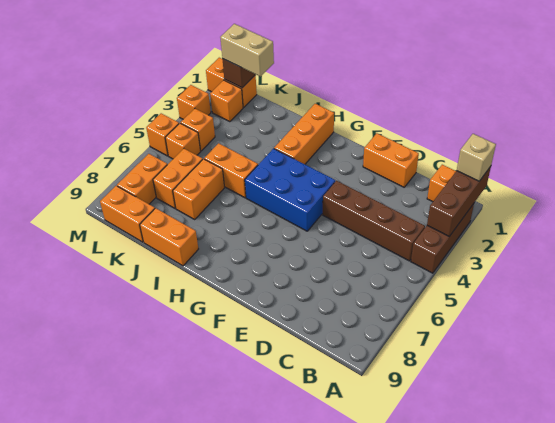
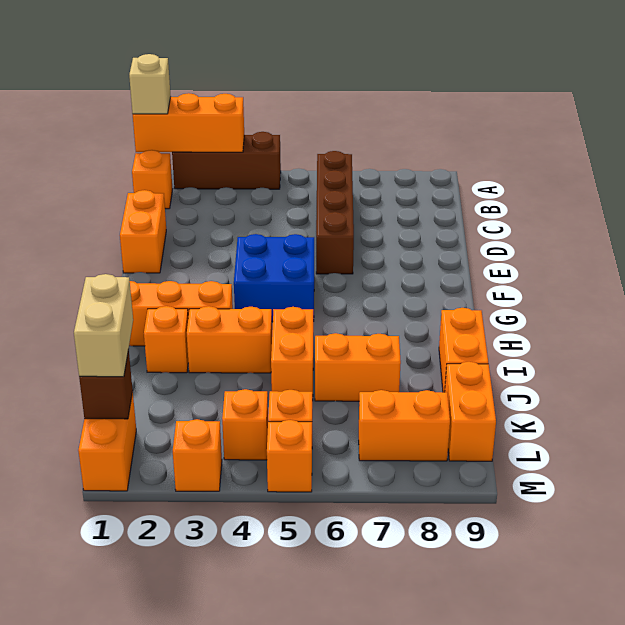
brown 1x3 brick [427,166,491,236] -> orange 1x3 brick [133,93,244,152]
brown 1x4 brick [323,181,425,261] -> brown 1x4 brick moved to [316,151,354,274]
blue 2x3 brick [245,149,335,231] -> blue 2x2 brick [234,234,314,321]
orange 1x2 brick [153,149,203,208] -> orange 1x2 brick moved to [187,306,272,373]
orange 1x1 brick [210,80,243,122] -> orange 1x1 brick moved to [144,306,188,373]

